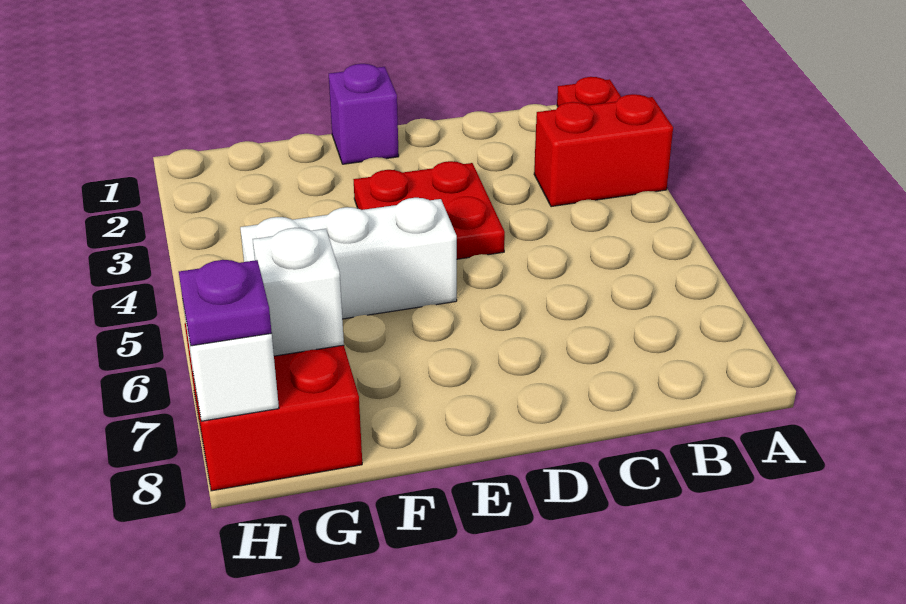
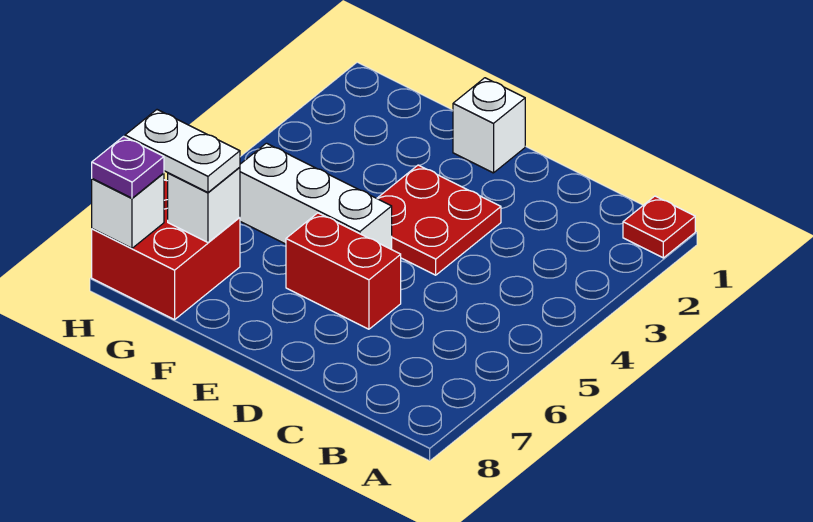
red 1x2 brick [534,94,673,207] -> red 1x2 brick moved to [286,213,401,329]
purple 1x1 brick [329,64,399,164] -> white 1x1 brick [453,78,525,173]
none -> white 1x2 plate [125,110,240,192]

